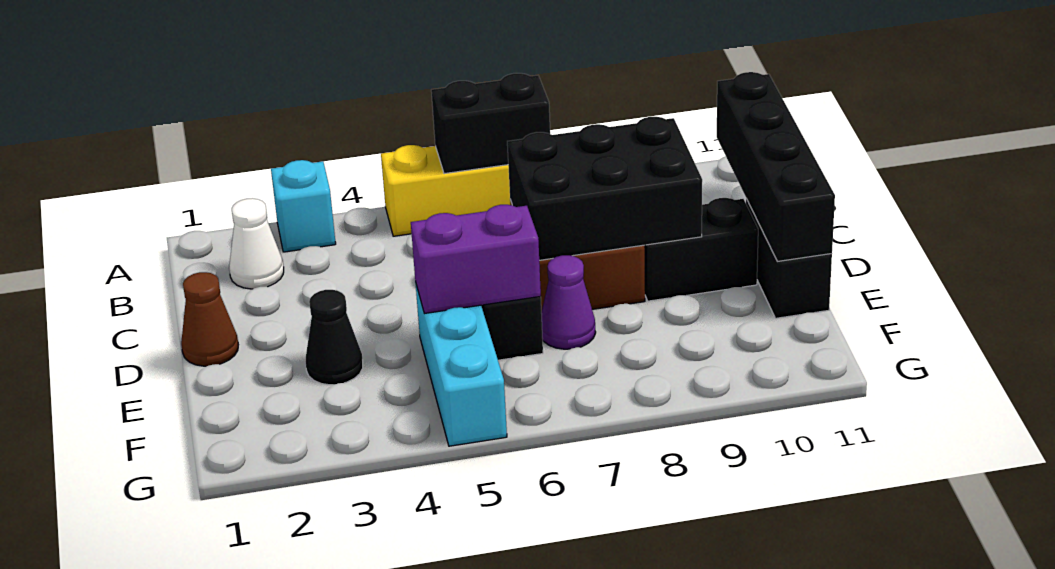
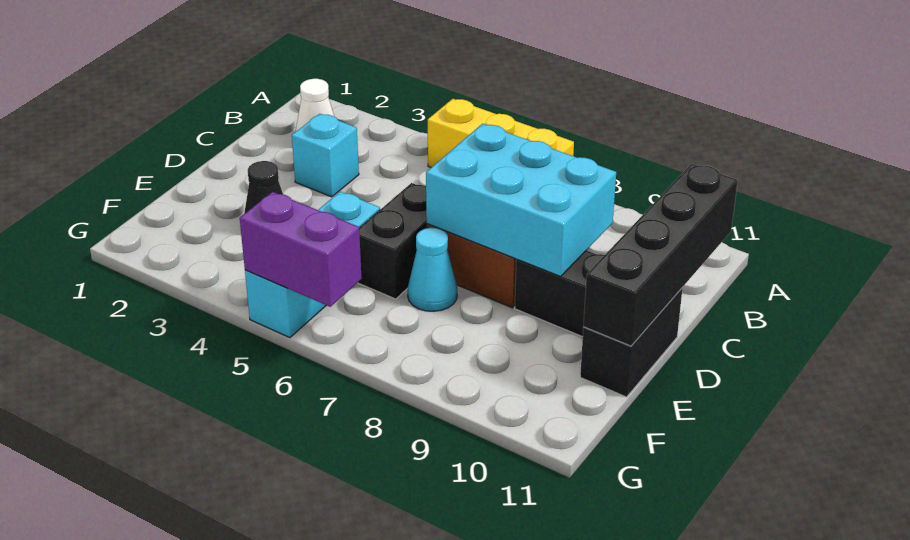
cyan 1x1 brick [271,160,336,252] -> cyan 1x1 brick moved to [292,114,359,197]
black 1x2 brick [431,73,550,174] -> none
black 2x3 brick [507,117,702,260] -> cyan 2x3 brick [426,124,616,276]
brown 1x1 cone [181,272,238,366] -> none
purple 1x2 brick [411,205,541,314] -> purple 1x2 brick moved to [240,192,362,307]
purple 1x1 cone [541,255,596,349] -> cyan 1x1 cone [408,228,457,311]

